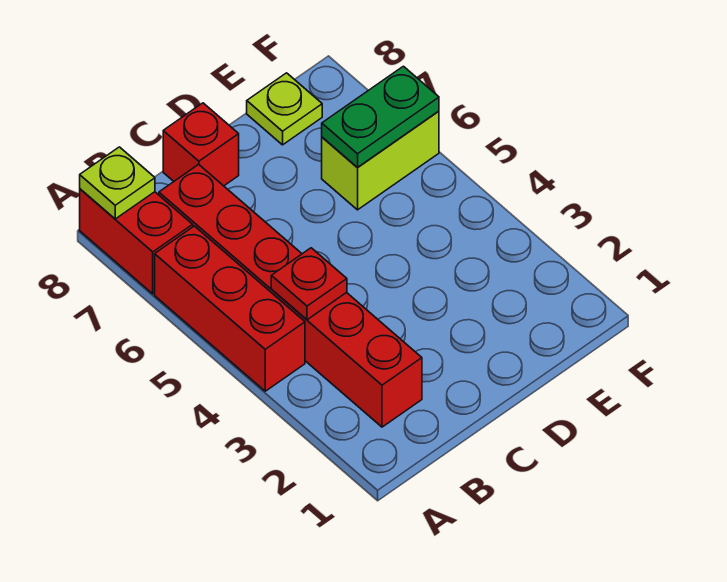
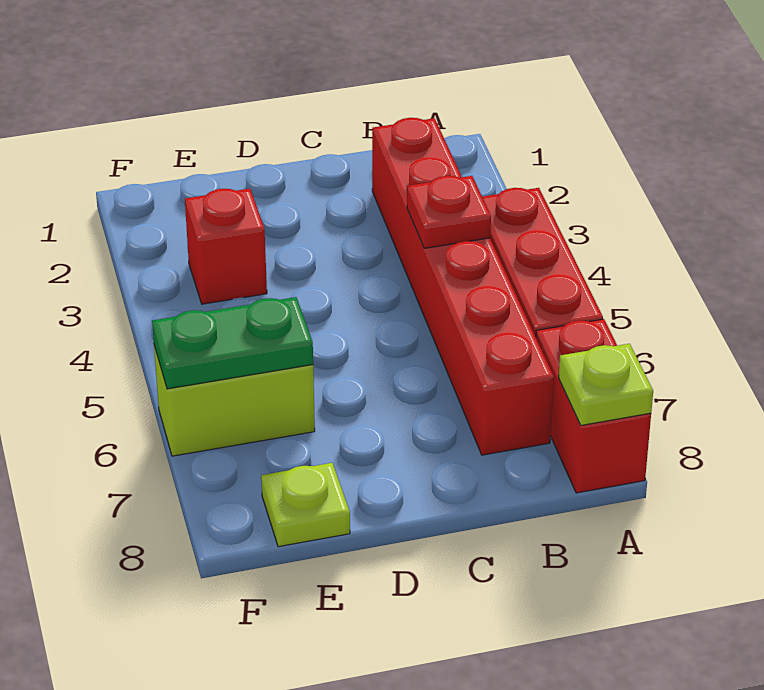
red 1x1 brick [163,103,239,186] -> red 1x1 brick moved to [185,189,267,304]

